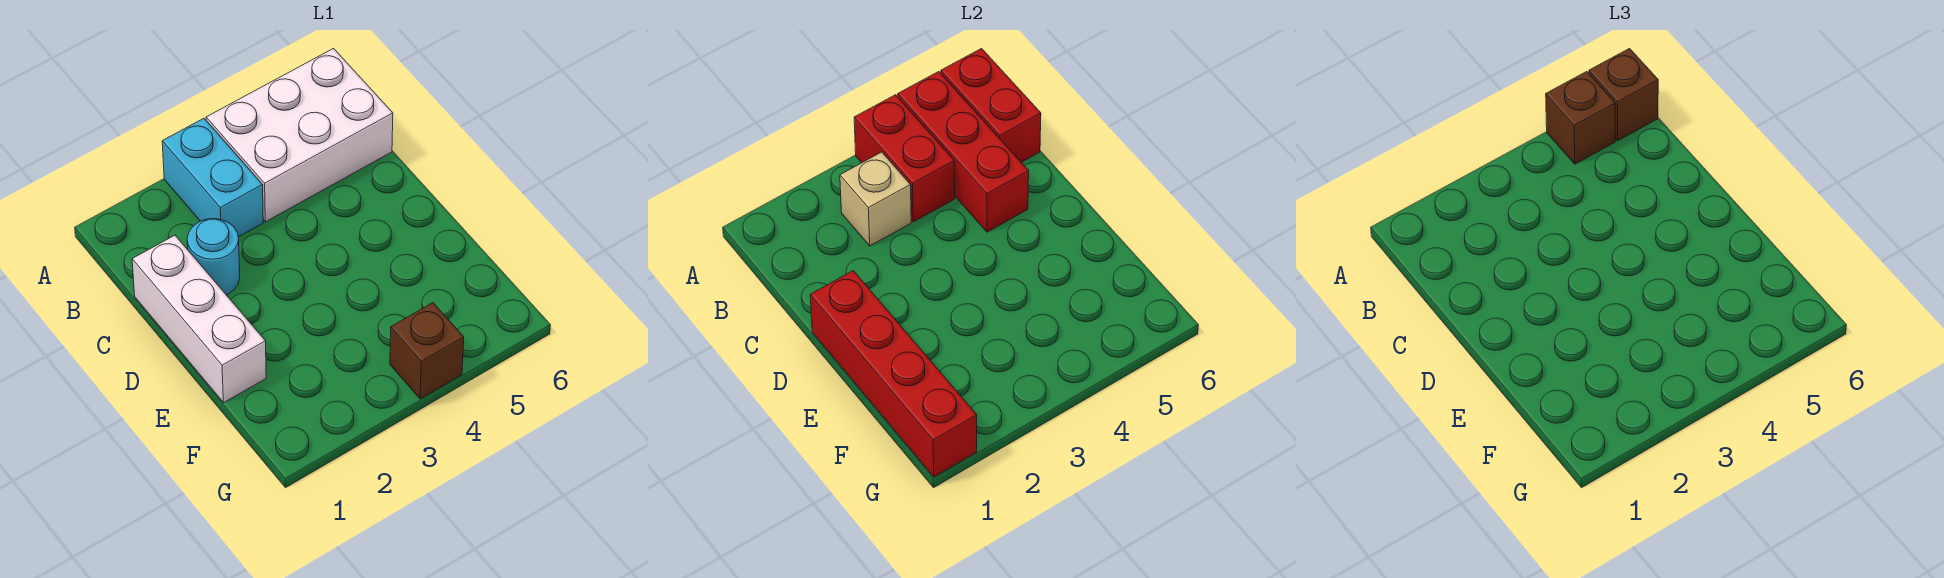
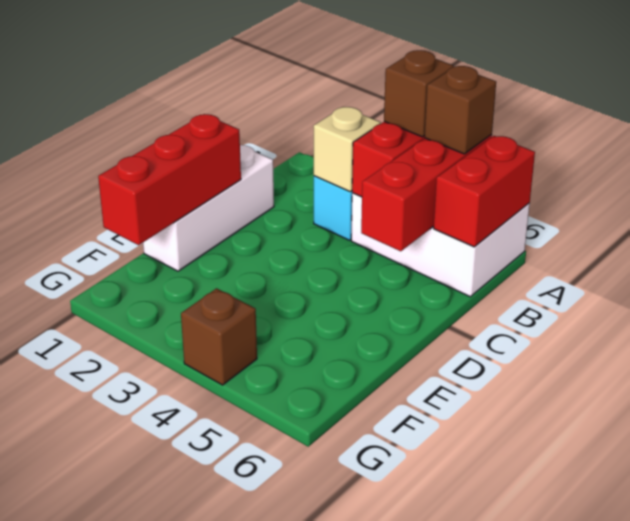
brown 1x1 brick [1589,49,1658,141] -> brown 1x1 brick moved to [384,50,454,137]
cyan 1x1 round brick [187,219,240,295] -> none
red 1x4 brick [810,271,977,477] -> red 1x3 brick [98,114,241,245]

